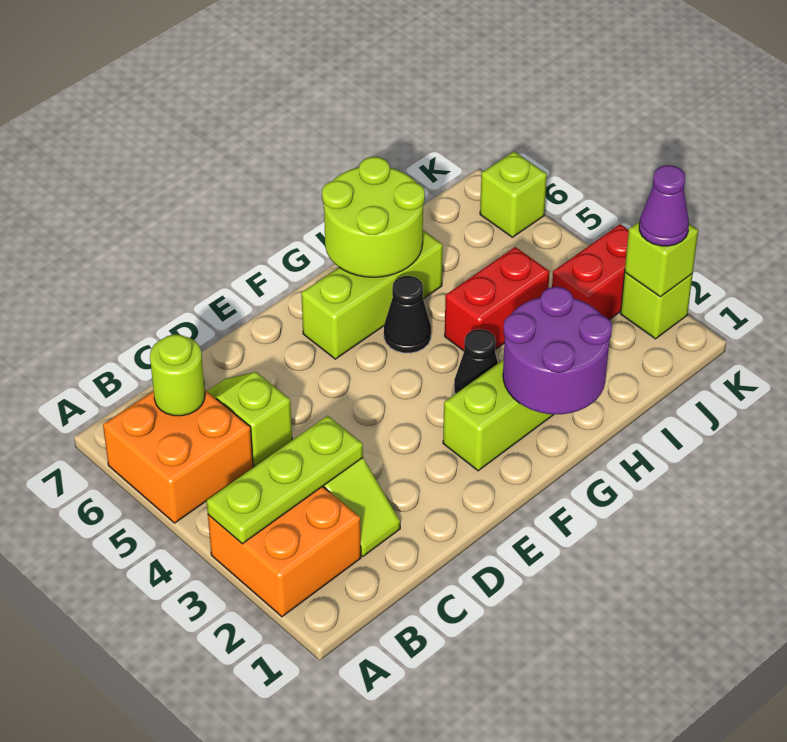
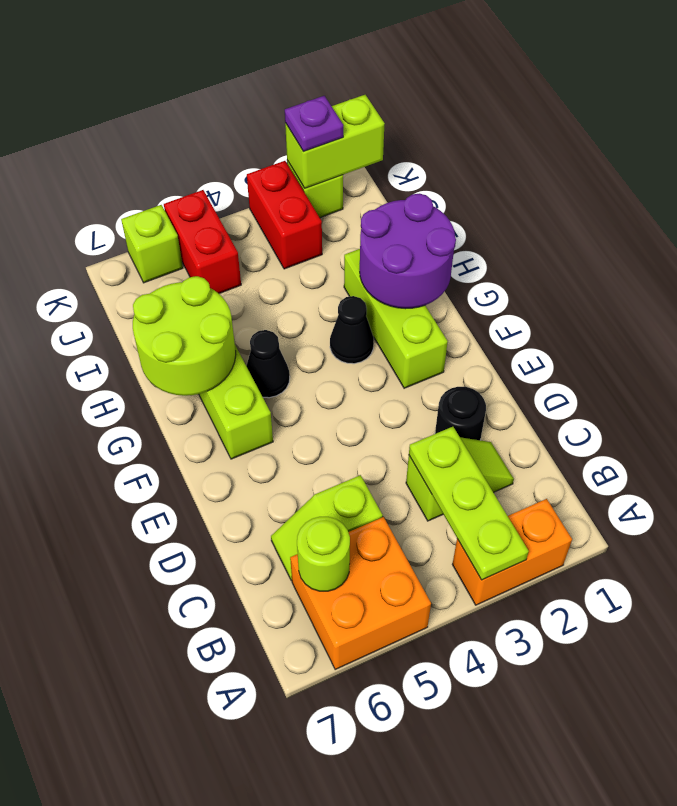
orange 2x2 brick [208,486,361,617] -> orange 1x2 brick [452,499,572,605]
none -> black 1x1 round brick [435,387,486,440]
red 1x2 brick [445,247,550,351] -> red 1x2 brick moved to [164,190,241,294]
lime 1x1 brick [625,221,698,297] -> lime 1x2 brick [285,95,385,188]
purple 1x1 cone [639,165,689,246] -> purple 1x1 plate [285,96,343,152]

